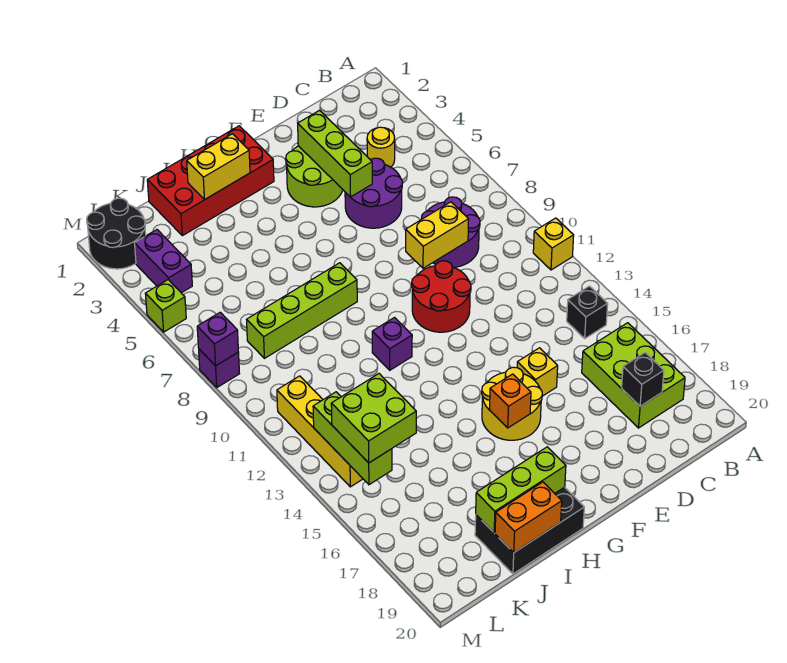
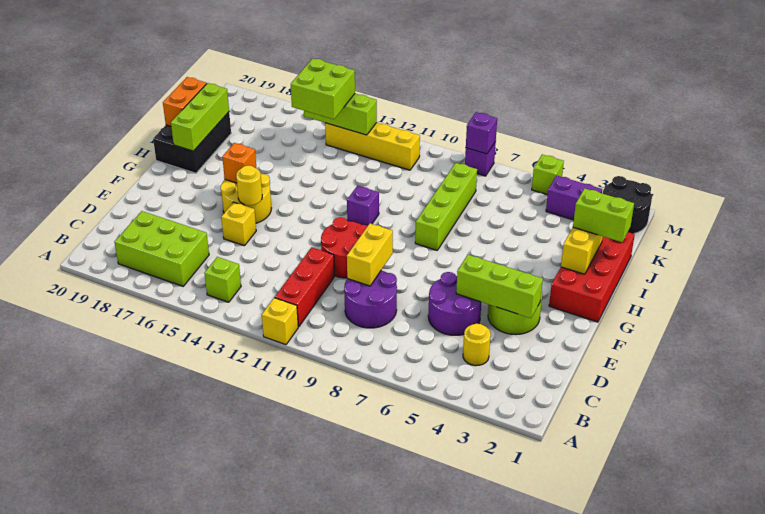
none -> red 1x3 brick [275,247,334,327]
black 1x1 brick [567,286,608,338] -> lime 1x1 brick [205,257,241,302]
black 1x1 brick [622,353,664,406] -> none
none -> yellow 1x1 round brick [236,165,262,205]
none -> lime 1x2 brick [573,188,634,242]

